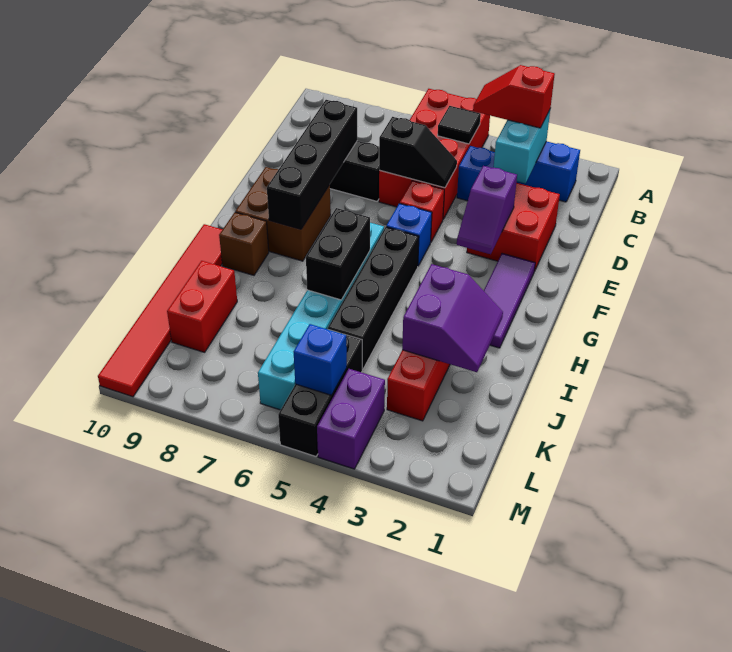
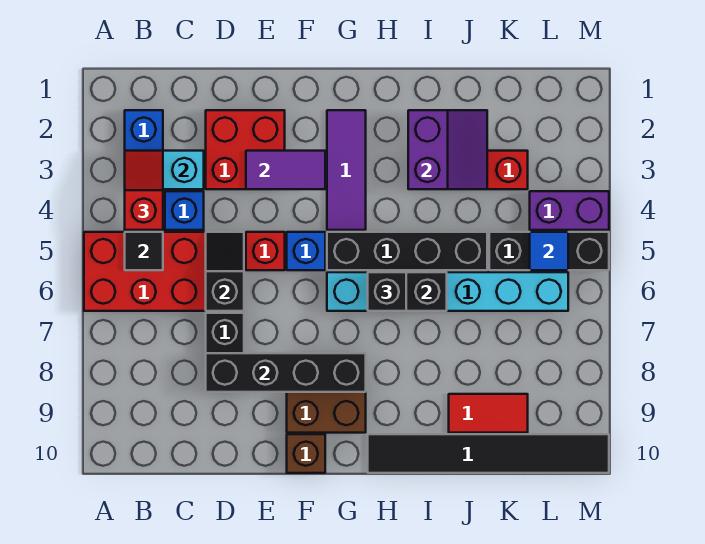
red 1x2 slope [473,65,555,128] -> red 1x2 slope turned to [125,151,163,230]
purple 1x2 slope [457,166,517,254] -> purple 1x2 tile [246,151,325,189]
purple 1x3 tile [484,254,535,348] -> purple 1x3 tile turned to [327,110,366,230]
none -> black 1x1 brick [368,272,406,311]
brown 1x1 brick [219,212,269,275] -> brown 1x1 brick moved to [287,434,325,473]
red 1x6 tile [98,224,223,397] -> black 1x6 tile [368,434,609,473]
purple 2x2 slope [402,264,503,372] -> purple 2x2 slope turned to [408,110,487,189]
red 1x2 brick [167,261,237,352] -> red 1x2 tile [449,394,528,433]
blue 1x1 brick [294,324,347,395] -> blue 1x1 tile [530,232,568,270]

